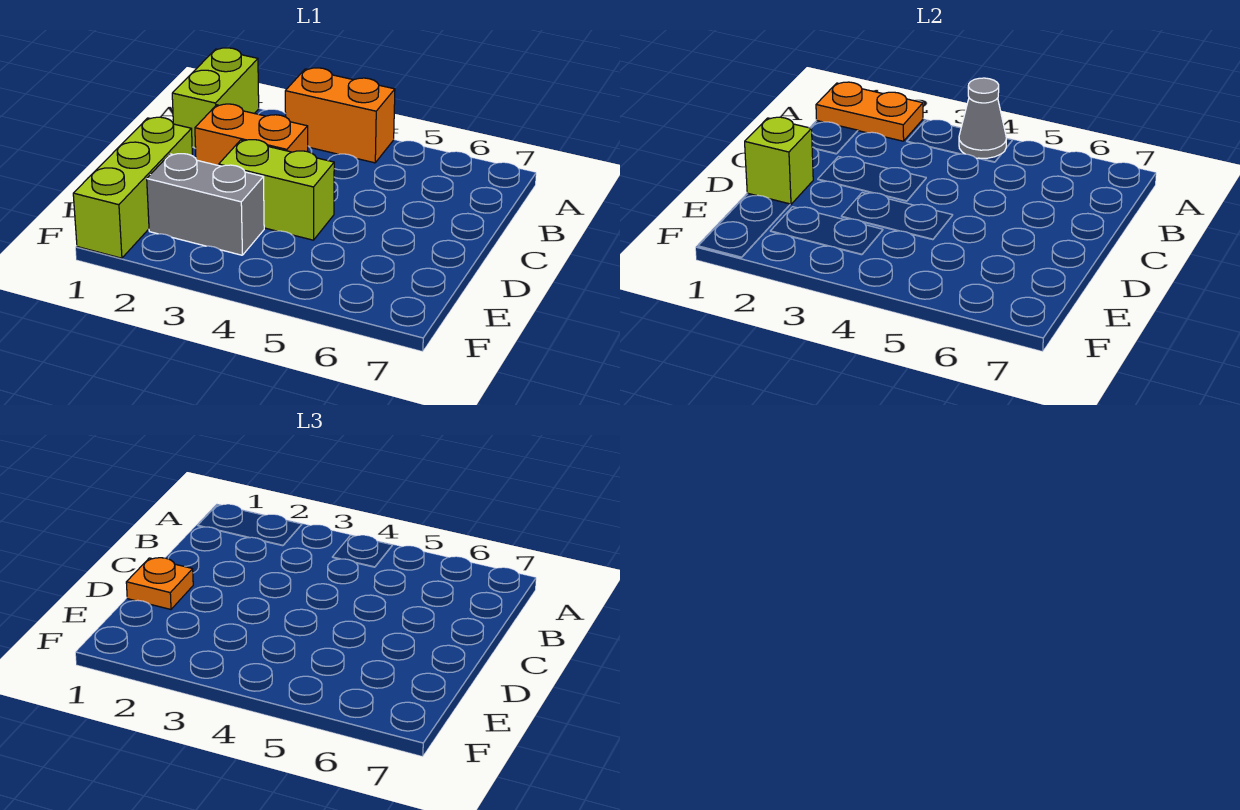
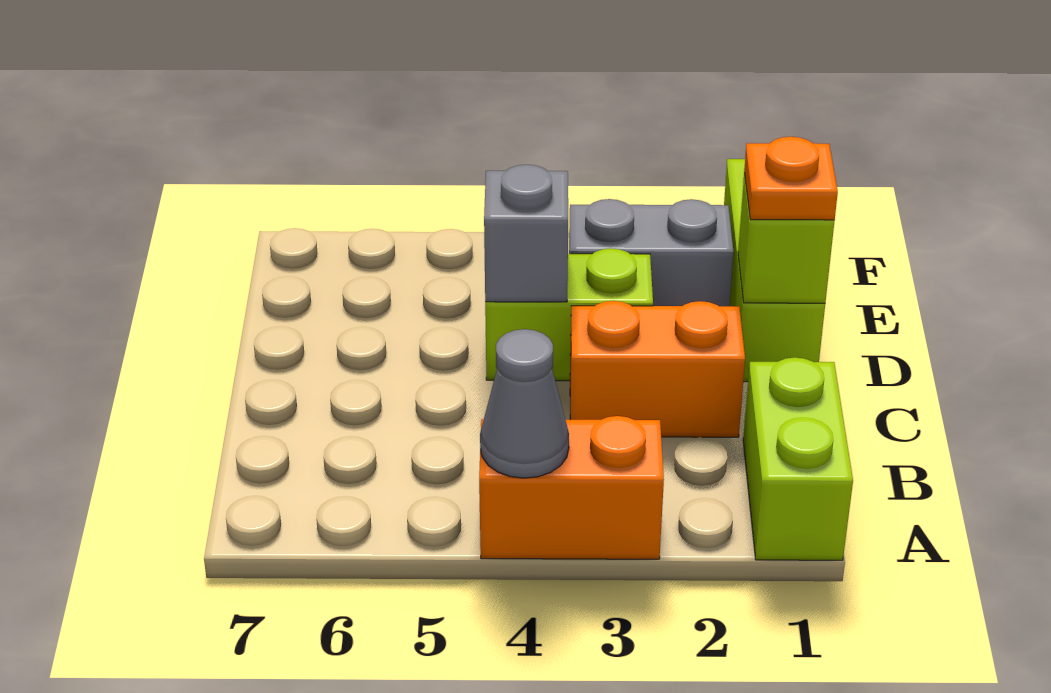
orange 1x2 plate [816,82,923,141] -> none
none -> grey 1x1 brick [484,165,568,302]

